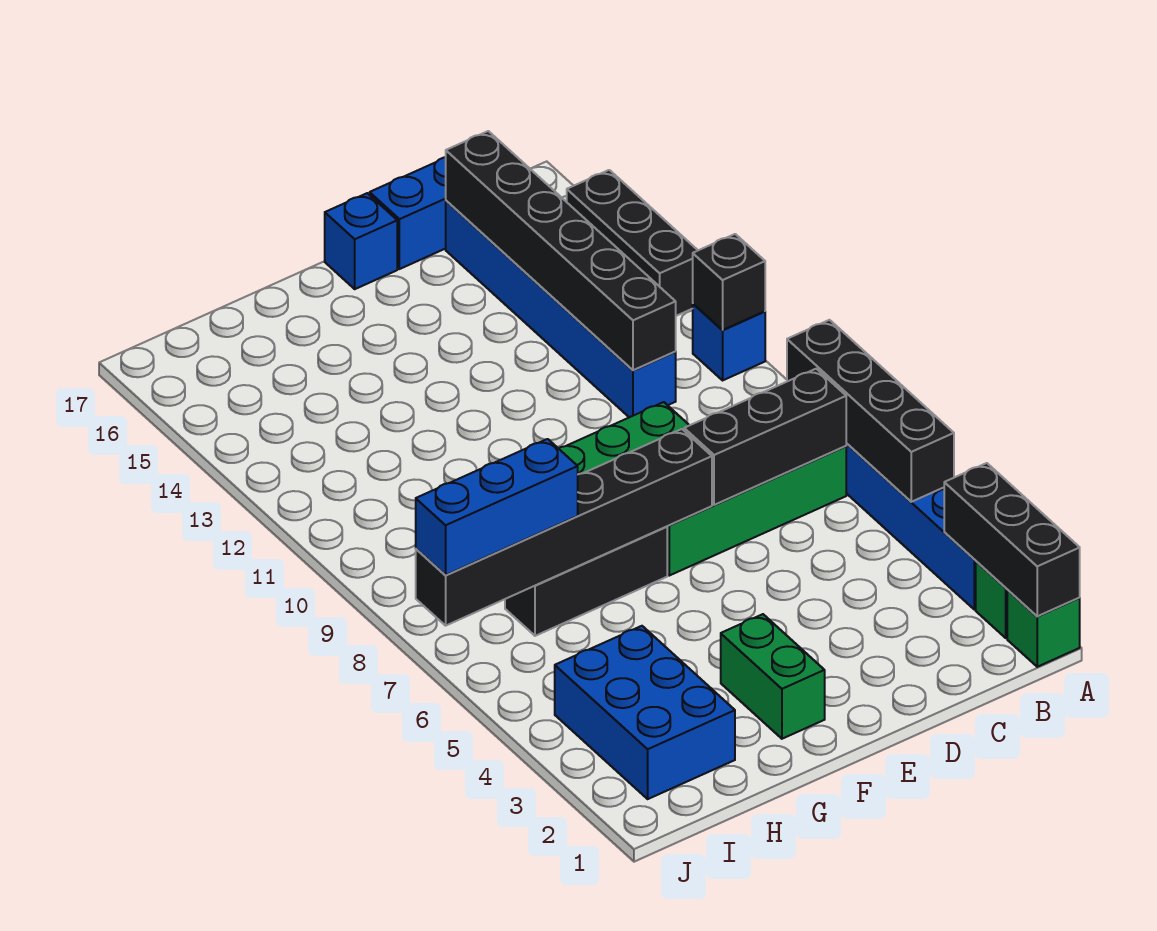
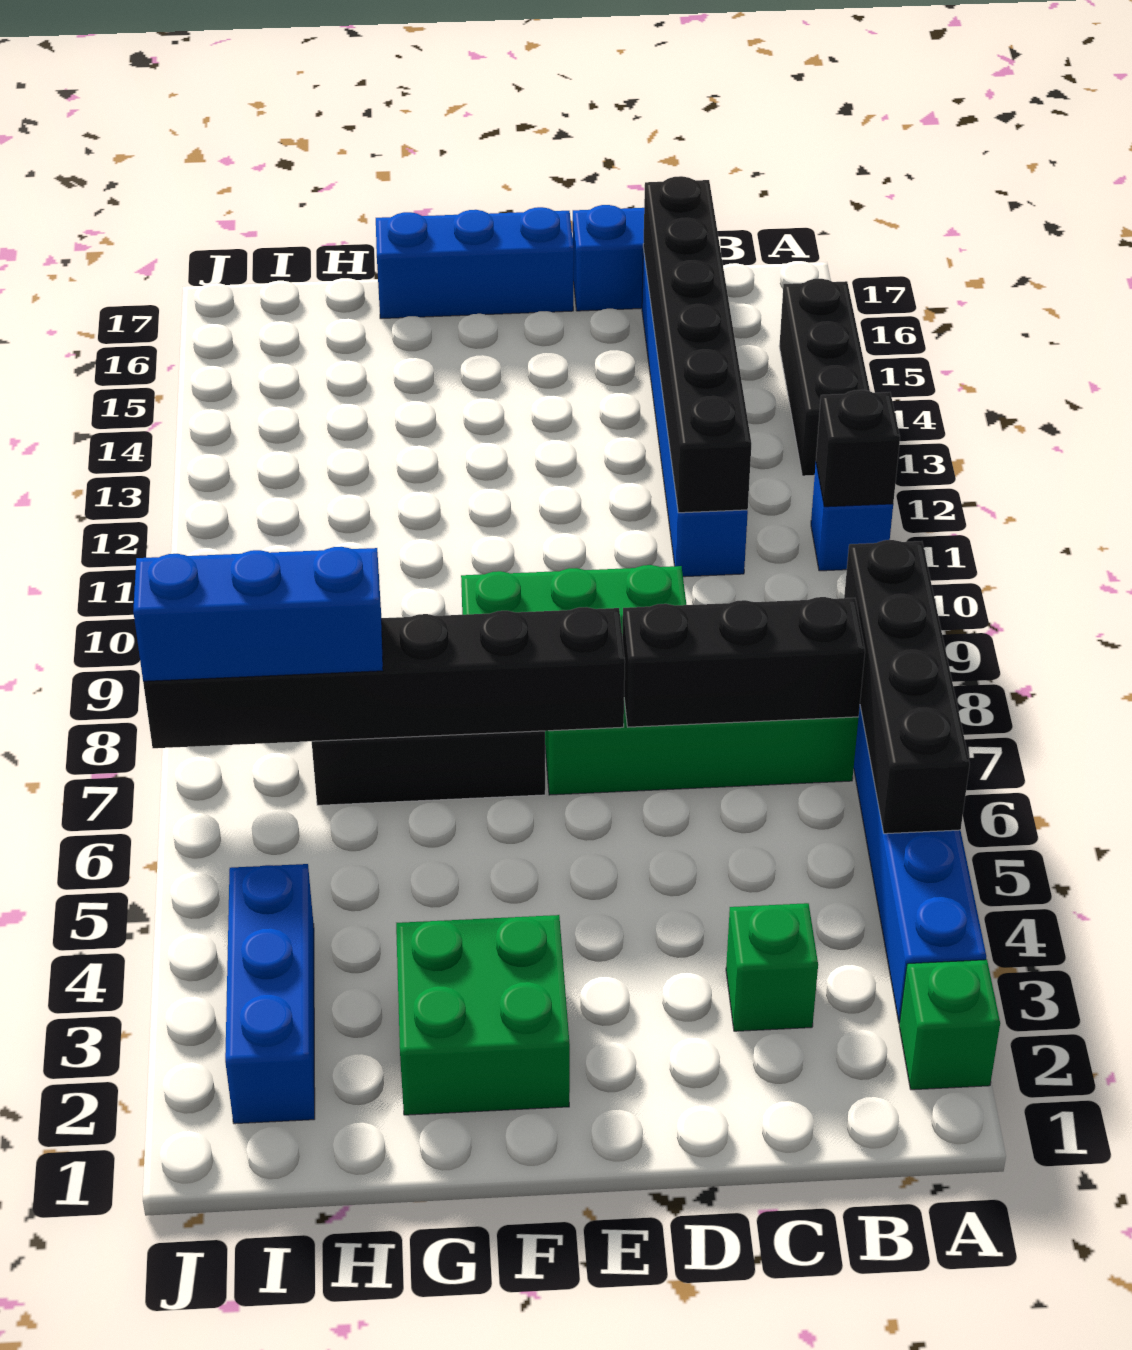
green 1x1 brick [1007,590,1080,667] -> green 1x1 brick moved to [726,903,818,1031]
black 1x3 brick [944,463,1080,616] -> none
blue 1x1 brick [325,193,397,289] -> blue 1x3 brick [376,207,574,319]
green 1x2 brick [721,614,825,739] -> green 2x2 brick [396,915,570,1115]
blue 2x3 brick [555,626,735,799] -> blue 1x3 brick [225,864,315,1124]

